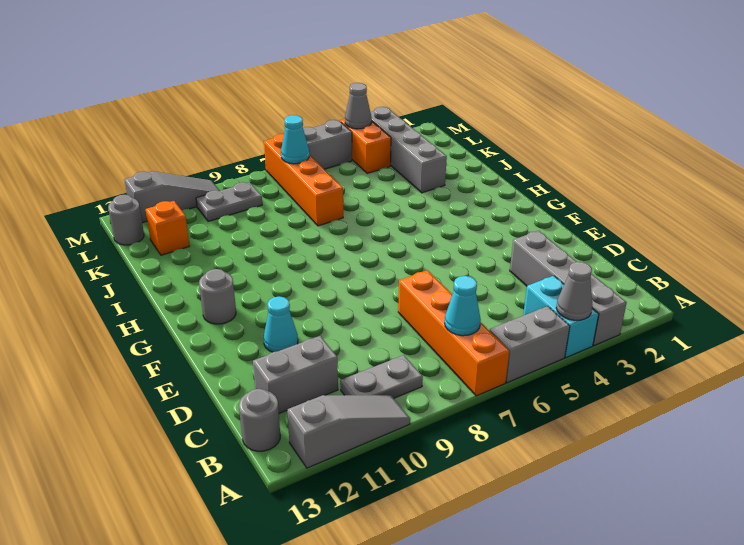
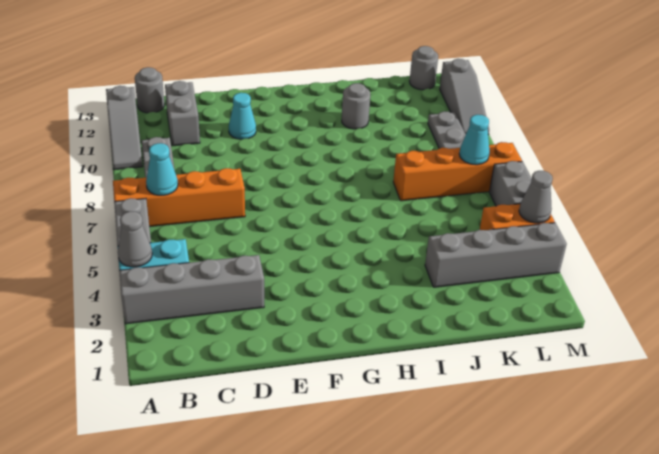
grey 1x1 round brick [199,269,236,324] -> grey 1x1 round brick moved to [342,83,370,129]
orange 1x1 brick [146,201,189,255] -> none

